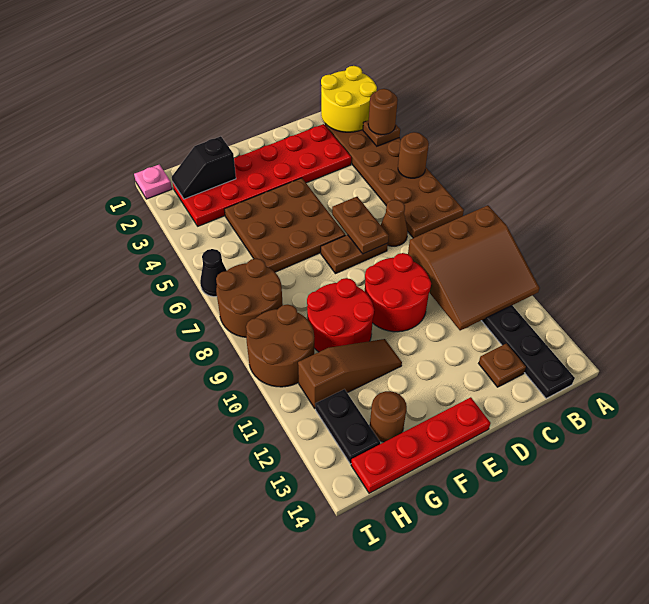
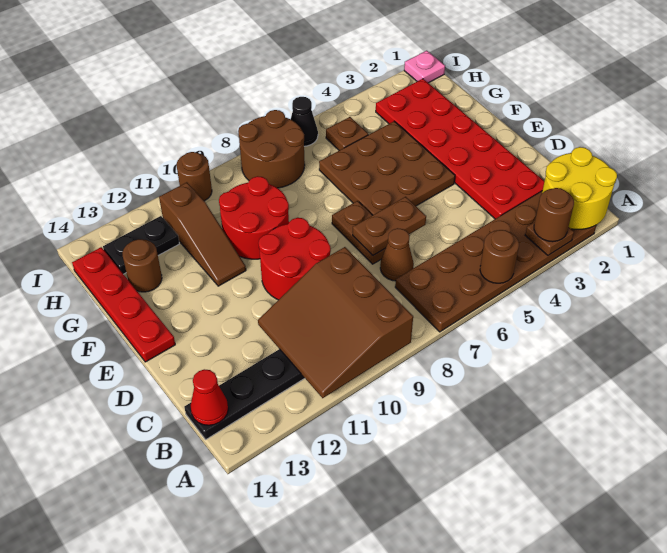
none -> red 1x1 cone [191,369,228,425]
brown 1x1 plate [479,343,526,387] -> brown 1x1 plate moved to [326,117,368,150]
black 1x2 slope [172,136,236,199] -> none
brown 2x2 round brick [246,305,314,387] -> brown 1x1 round brick [177,152,212,201]

